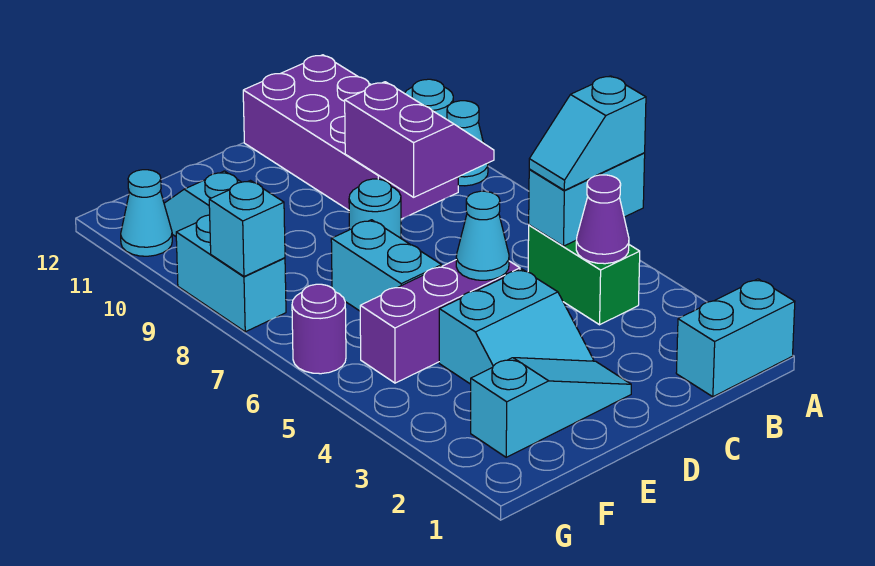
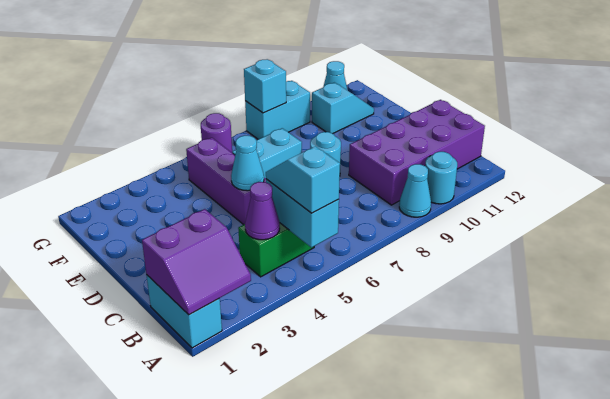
purple 2x2 slope [345,82,494,197] -> purple 2x2 slope moved to [142,209,251,315]
cyan 1x3 slope [471,358,631,457] -> none
cyan 2x2 slope [439,269,594,384] -> none

